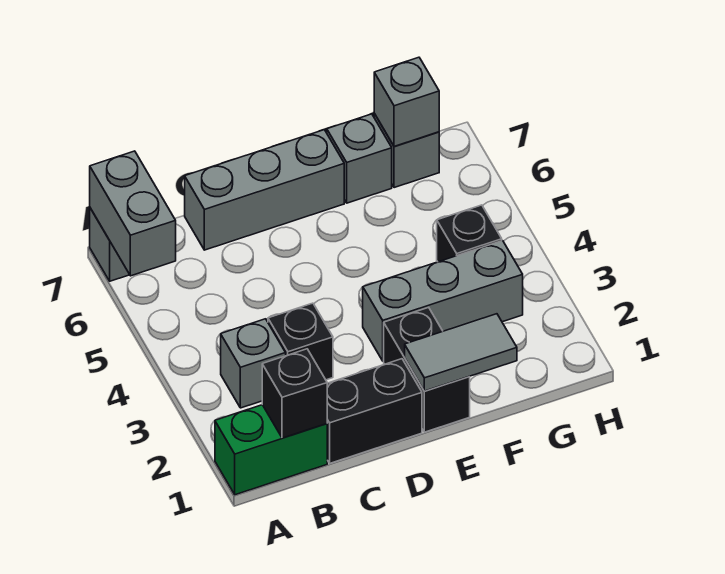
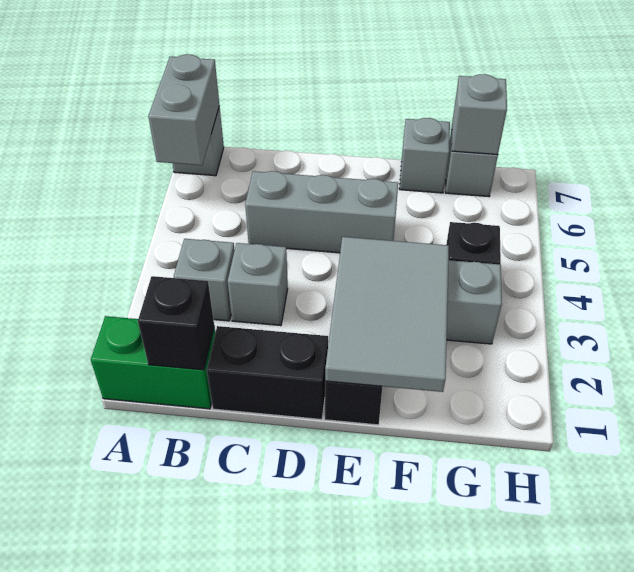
black 1x1 brick [268,303,333,380] -> grey 1x1 brick [228,243,288,326]
grey 1x3 brick [185,130,344,250] -> grey 1x3 brick moved to [245,171,398,253]
grey 1x2 tile [405,314,517,391] -> grey 2x3 tile [325,237,449,392]

